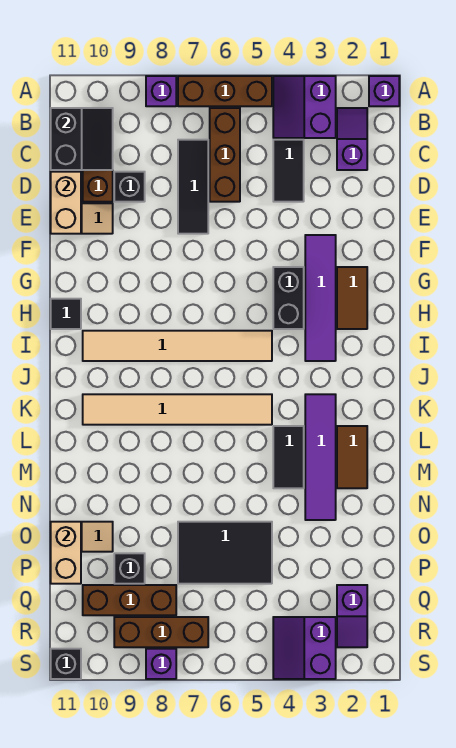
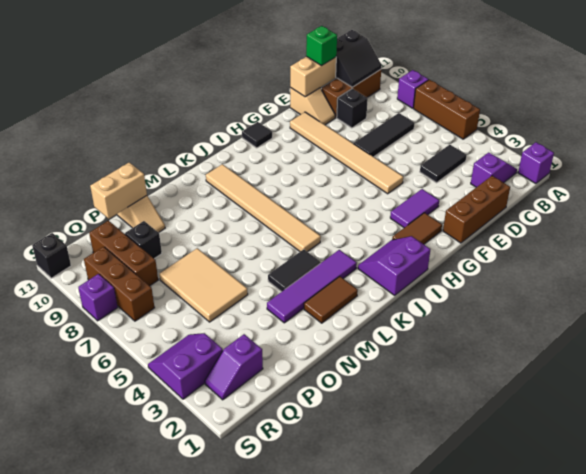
purple 2x2 slope [273,76,336,138] -> purple 2x2 slope moved to [358,236,430,295]
brown 1x3 brick [210,108,240,202] -> brown 1x3 brick moved to [443,176,510,243]
none -> green 1x1 brick [306,26,337,66]
purple 1x4 tile [305,235,336,361] -> purple 1x2 tile [390,189,439,228]
black 1x2 brick [273,267,304,329] -> none
tan 1x6 tile [83,331,272,361] -> tan 1x6 tile moved to [290,112,403,194]
black 2x3 tile [178,522,272,584] -> tan 2x3 tile [159,248,248,322]

